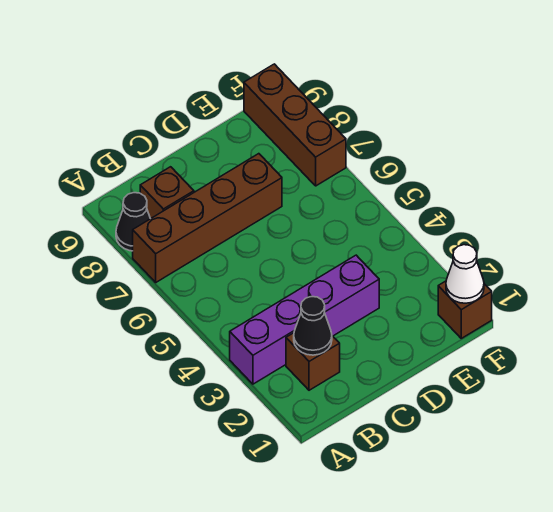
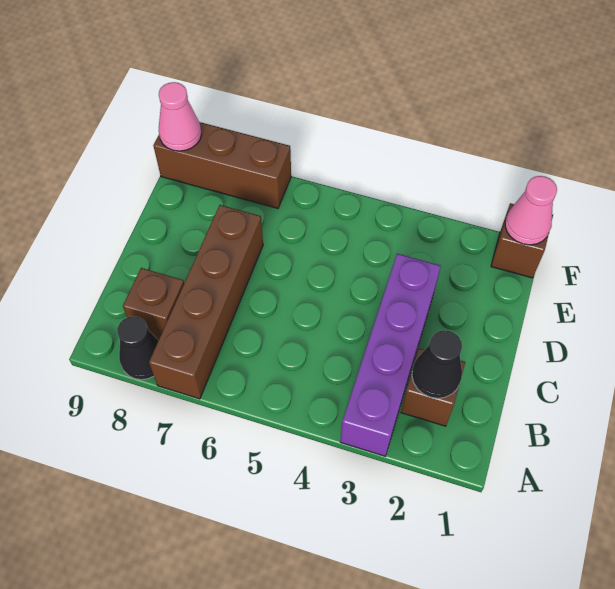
white 1x1 cone [446,245,484,303] -> pink 1x1 cone [505,176,557,245]
none -> pink 1x1 cone [159,82,202,151]

